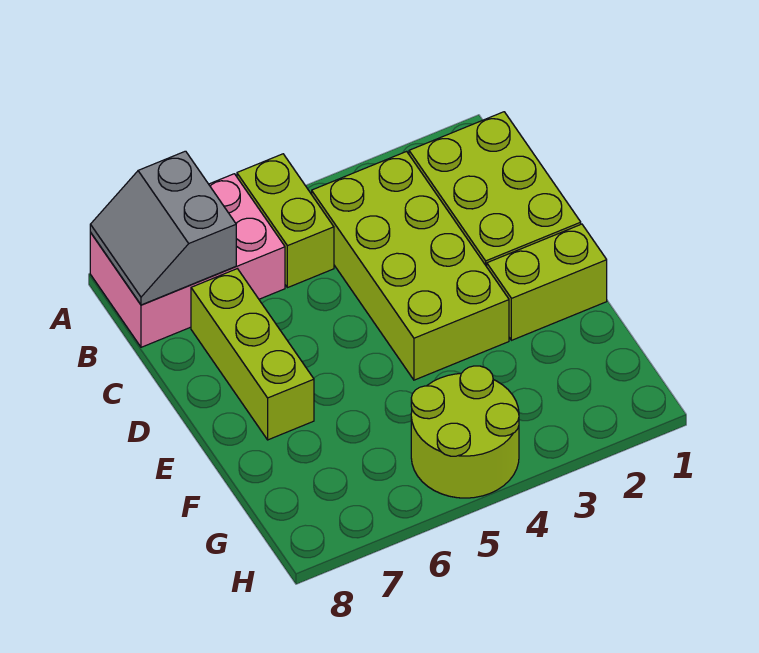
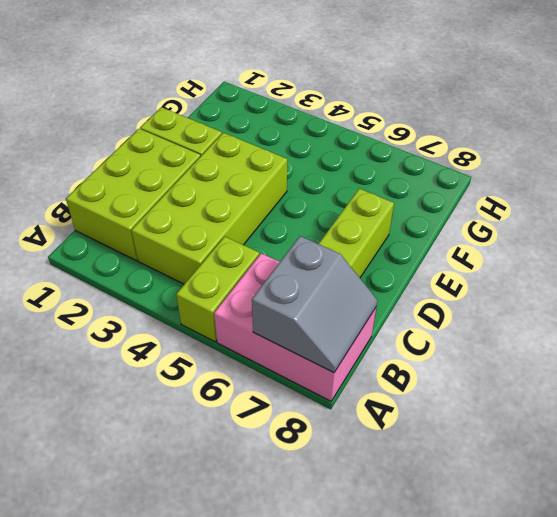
lime 2x2 round brick [411,366,519,498] -> none

